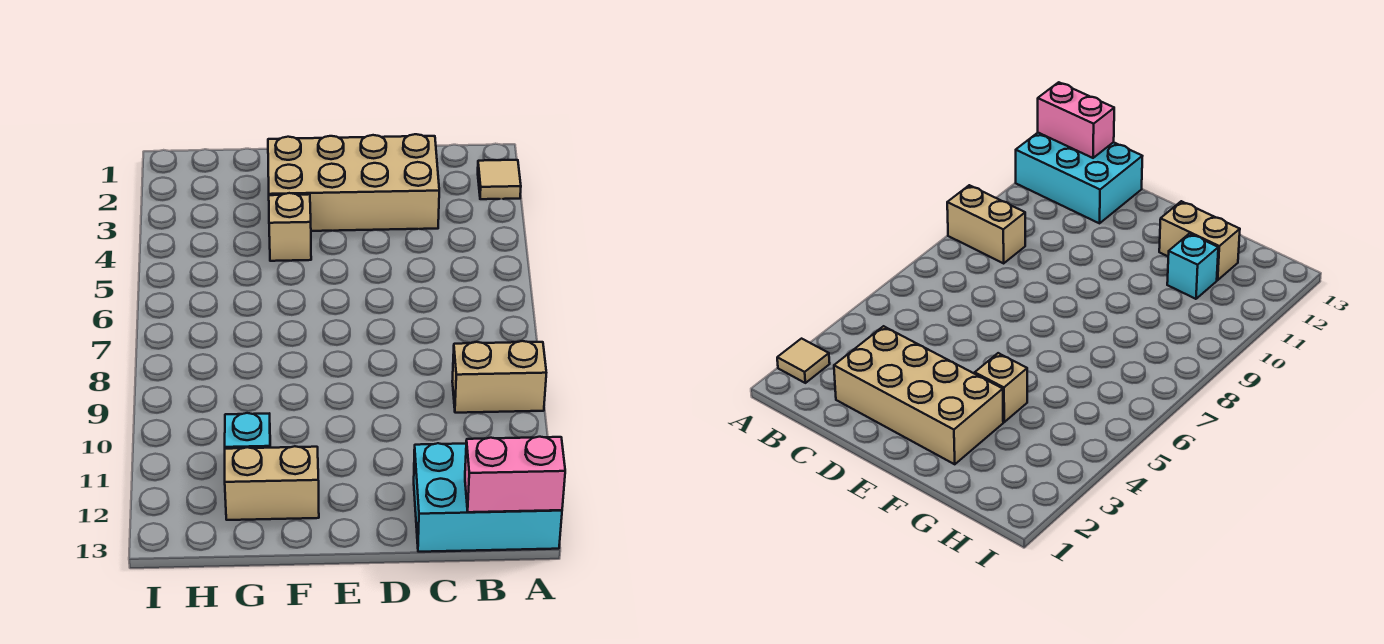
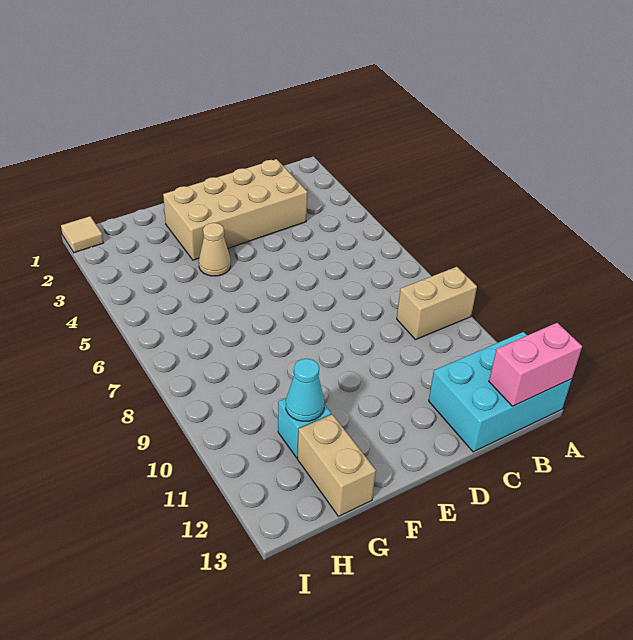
tan 1x1 tile [478,160,521,199] -> tan 1x1 tile moved to [61,216,103,253]
tan 1x1 brick [269,193,311,261] -> tan 1x1 cone [199,223,231,276]
tan 1x2 brick [225,446,319,520] -> tan 1x2 brick turned to [297,414,376,516]
none -> cyan 1x1 cone [286,359,324,421]

